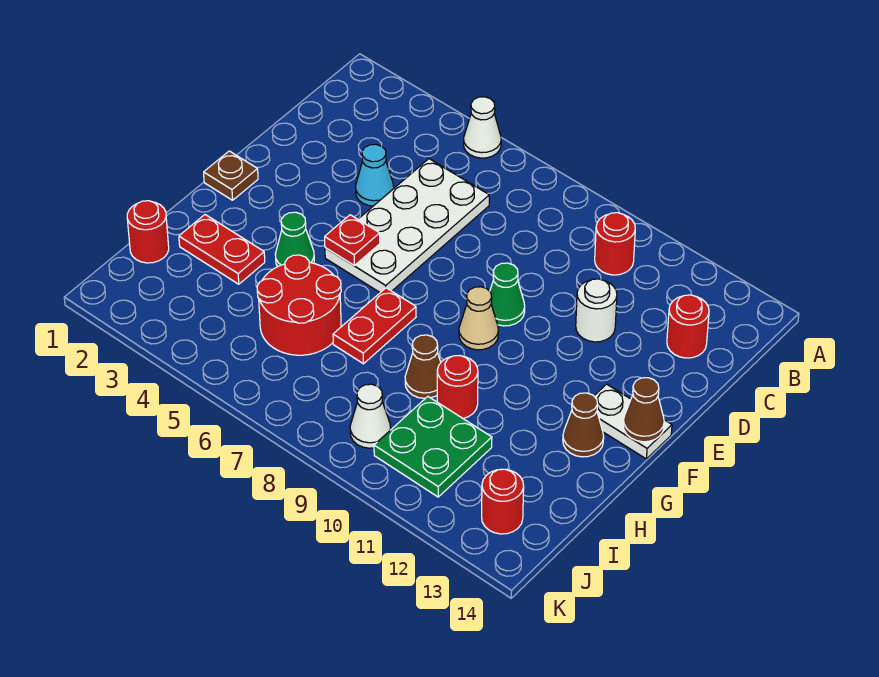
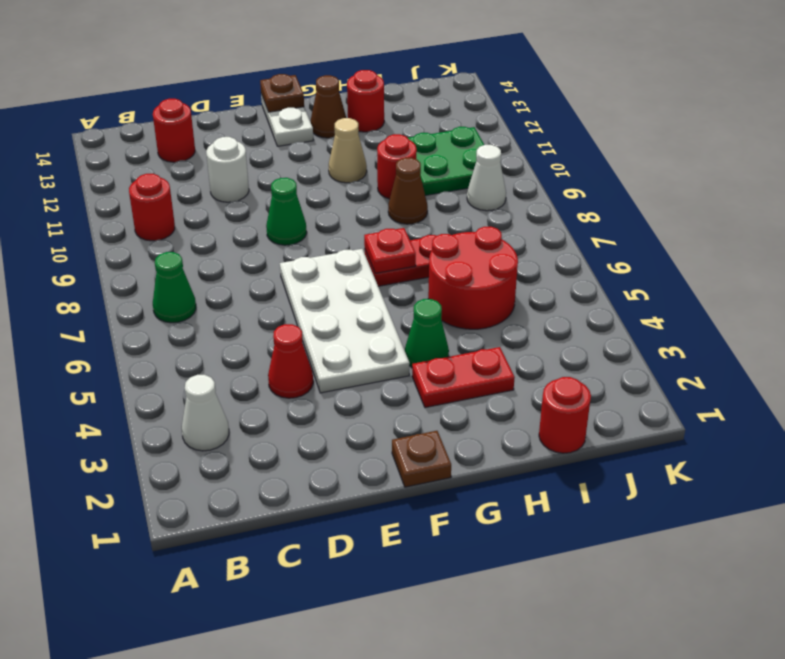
white 1x1 cone [463,97,501,158] -> white 1x1 cone moved to [182,375,229,451]
none -> green 1x1 cone [153,252,196,323]
white 2x4 plate [325,159,489,292] -> white 2x4 plate turned to [280,249,410,393]
cyan 1x1 cone [356,144,394,206] -> red 1x1 cone [268,324,313,398]
red 1x1 plate [325,215,380,265] -> red 1x1 plate moved to [364,228,416,273]
tan 1x1 cone [459,287,499,350] -> tan 1x1 cone moved to [329,118,367,183]
brown 1x1 cone [623,378,664,442] -> brown 1x1 plate [260,74,304,112]
red 1x2 plate [179,215,265,284] -> red 1x2 plate turned to [412,347,515,408]
red 1x1 round brick [482,469,524,534] -> red 1x1 round brick moved to [347,70,384,132]

